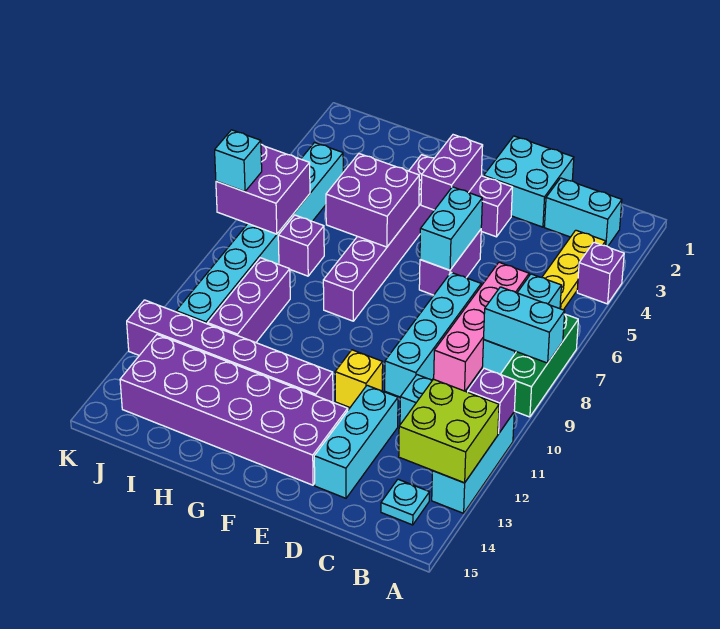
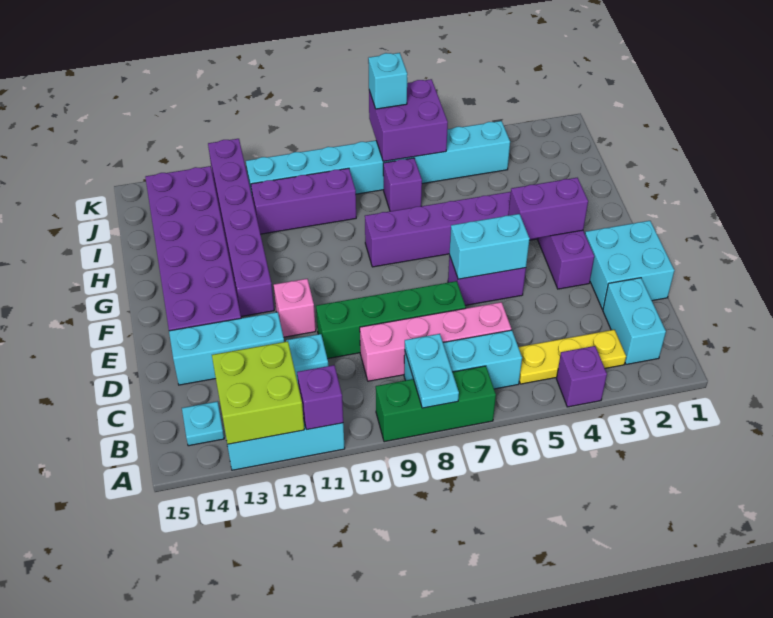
cyan 1x2 brick [484,287,565,363] -> cyan 1x2 plate [405,334,459,408]
cyan 1x4 brick [385,273,481,397] -> green 1x4 brick [316,281,466,359]
yellow 1x1 brick [335,350,383,407] -> pink 1x1 brick [274,279,316,337]
purple 2x2 brick [326,154,419,247] -> none

